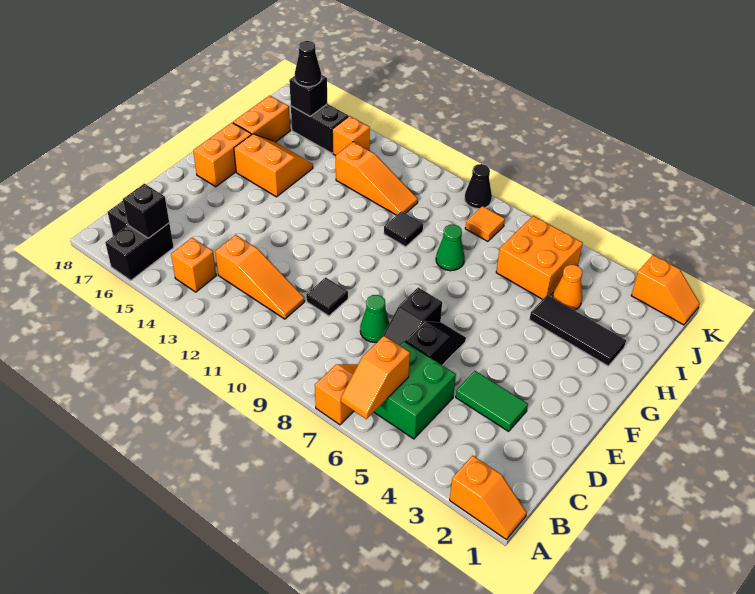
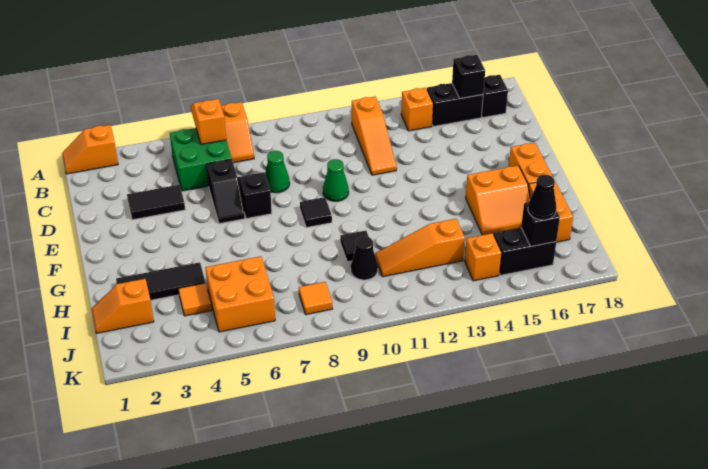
black 1x2 brick [105,223,174,280] -> black 1x2 brick turned to [427,83,483,126]
orange 1x3 slope [215,235,305,319] -> orange 1x3 slope turned to [352,97,397,175]
green 1x2 tile [456,371,528,431] -> black 1x2 tile [127,185,185,220]
black 1x1 tile [306,277,348,316] -> black 1x1 tile moved to [300,197,332,228]
green 1x1 cone [436,225,465,271] -> green 1x1 cone moved to [323,159,349,201]
orange 1x1 cone [552,265,582,310] -> orange 1x1 tile [179,283,212,316]
orange 1x2 slope [631,255,700,325] -> orange 1x2 slope moved to [92,279,154,333]
black 1x1 cone [465,164,492,209] -> black 1x1 cone moved to [351,236,378,280]

